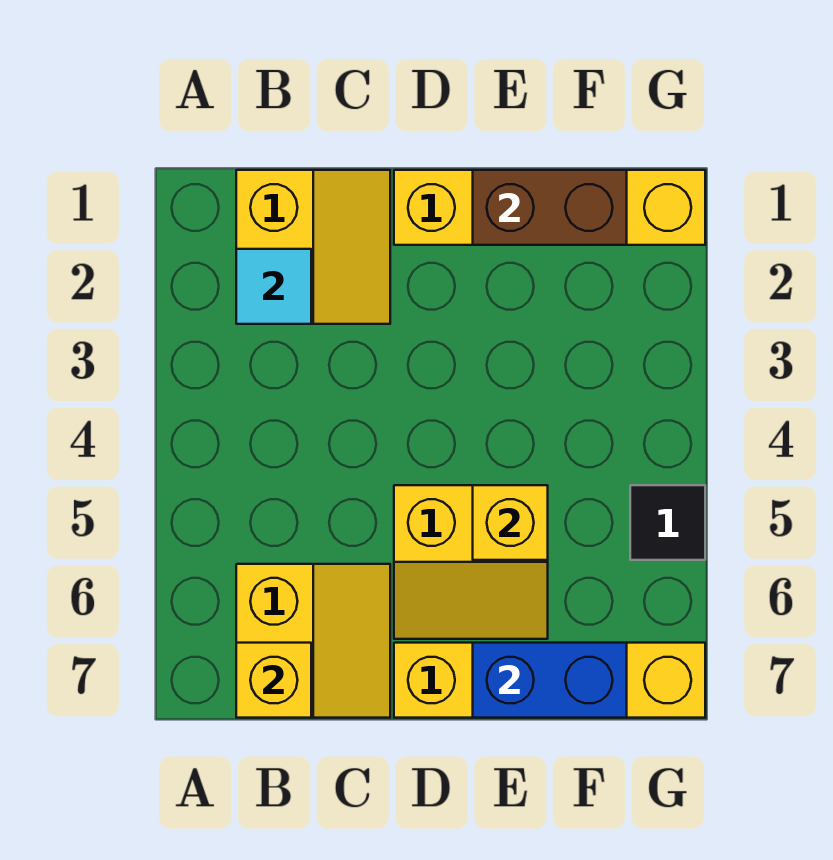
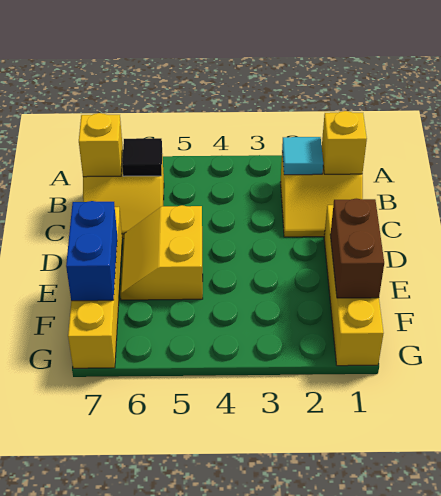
yellow 1x1 brick [473,485,548,560] -> yellow 1x1 brick moved to [322,111,367,174]
black 1x1 tile [630,485,705,560] -> black 1x1 tile moved to [122,138,162,176]

